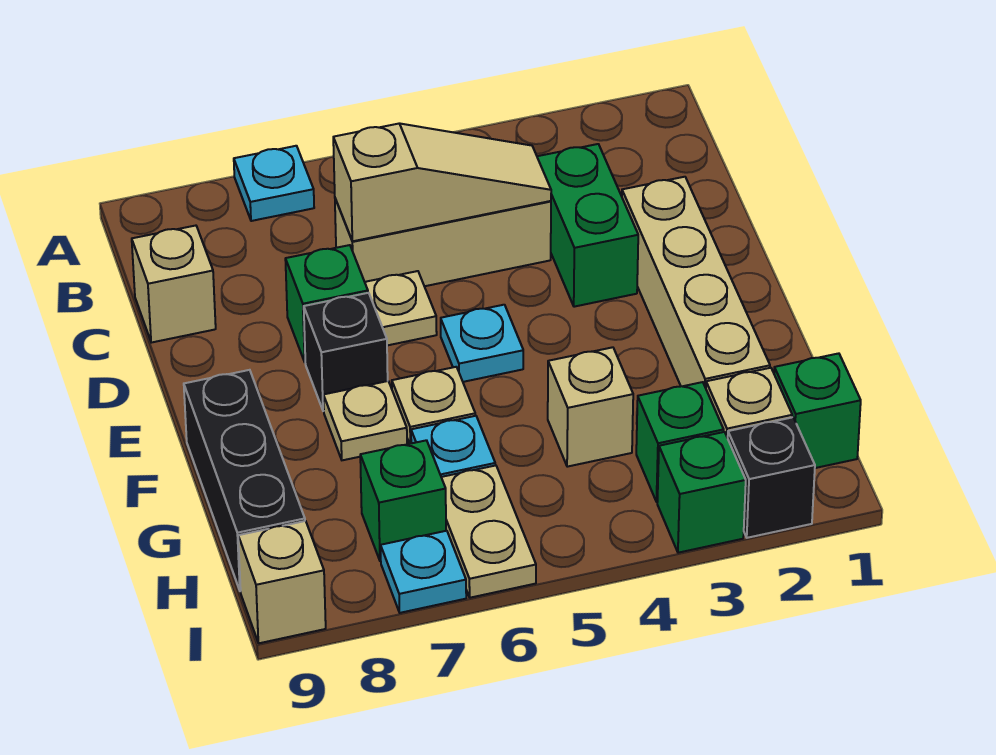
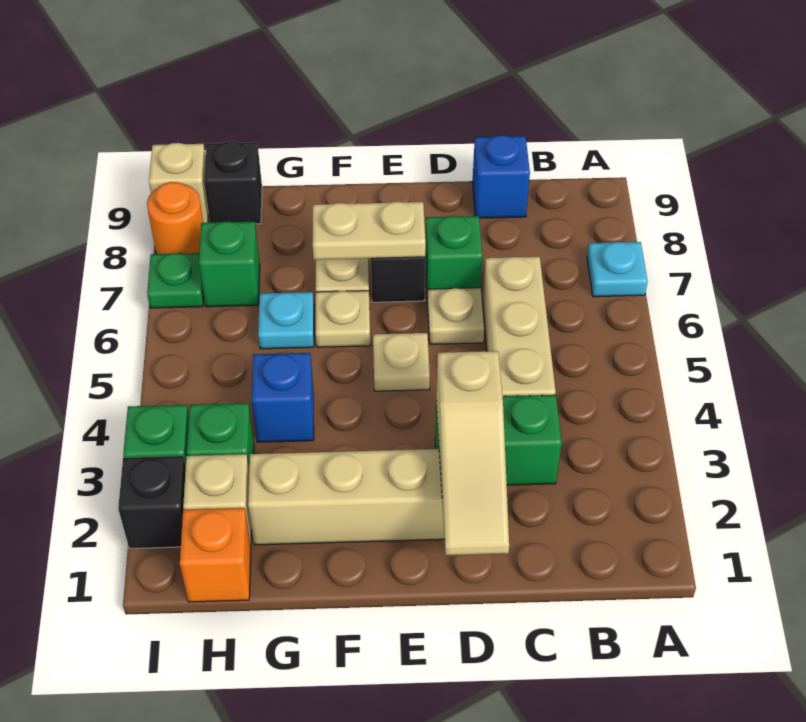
tan 1x3 slope [333,123,551,241] -> tan 1x3 slope moved to [436,351,509,555]
tan 1x1 brick [132,226,216,343] -> blue 1x1 brick [472,135,530,218]
cyan 1x1 plate [441,305,523,382] -> tan 1x1 plate [373,333,430,391]
black 1x3 brick [184,370,305,591] -> black 1x1 brick [204,142,262,224]
tan 1x1 brick [548,347,633,467] -> blue 1x1 brick [252,353,314,442]
green 1x1 brick [774,353,861,468] -> orange 1x1 brick [180,508,251,602]
tan 1x2 plate [441,465,536,598] -> tan 1x2 plate moved to [313,202,426,260]
cyan 1x1 plate [381,531,466,613] -> green 1x1 plate [147,253,204,308]
none -> orange 1x1 round brick [147,182,203,254]

